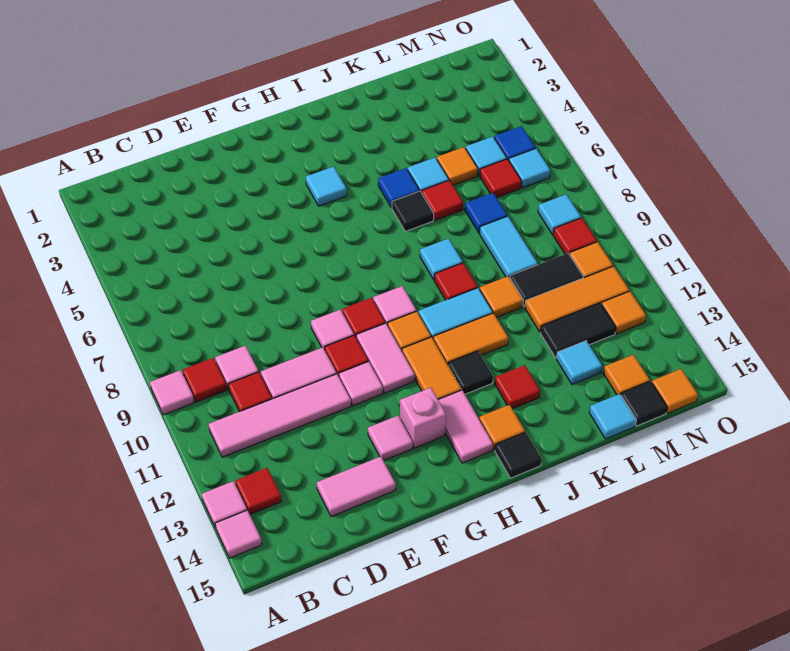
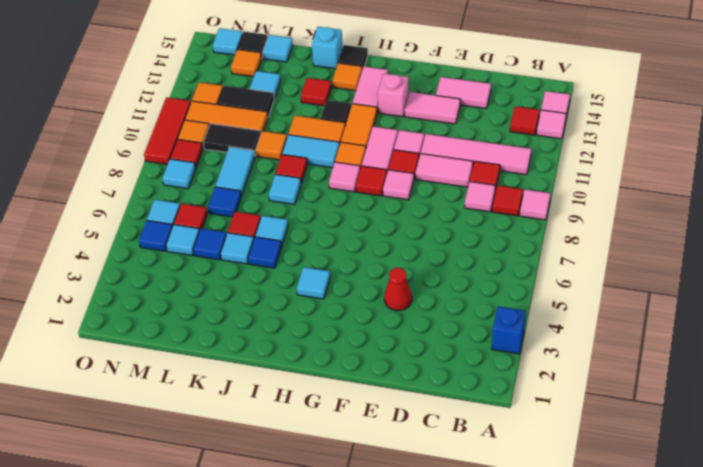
none -> blue 1x1 brick [492,306,526,354]
none -> red 1x1 cone [384,268,412,310]
pink 1x1 tile [368,416,413,461] -> pink 1x2 tile [405,92,460,124]
black 1x1 tile [392,191,434,231] -> cyan 1x1 tile [255,216,288,246]
none -> cyan 1x1 brick [312,27,343,69]
orange 1x1 tile [437,147,478,185] -> blue 1x1 tile [193,229,226,260]
orange 1x1 tile [652,369,698,413] -> cyan 1x1 tile [213,28,243,55]
none -> red 1x3 tile [144,97,191,164]

